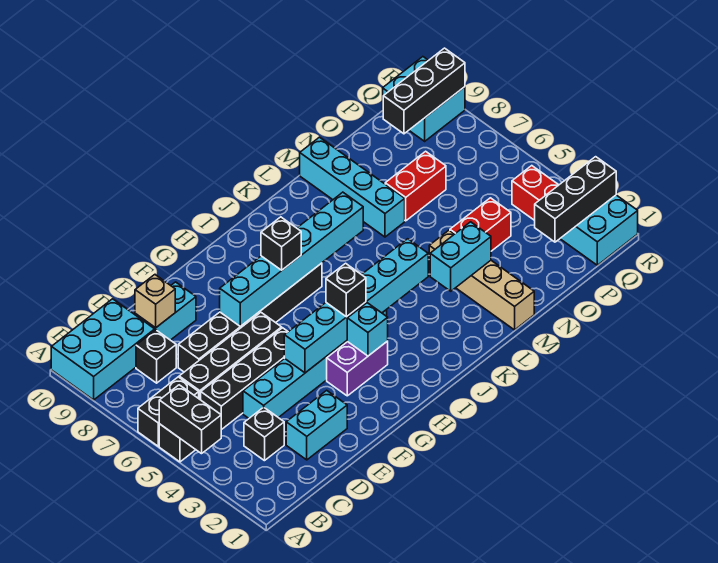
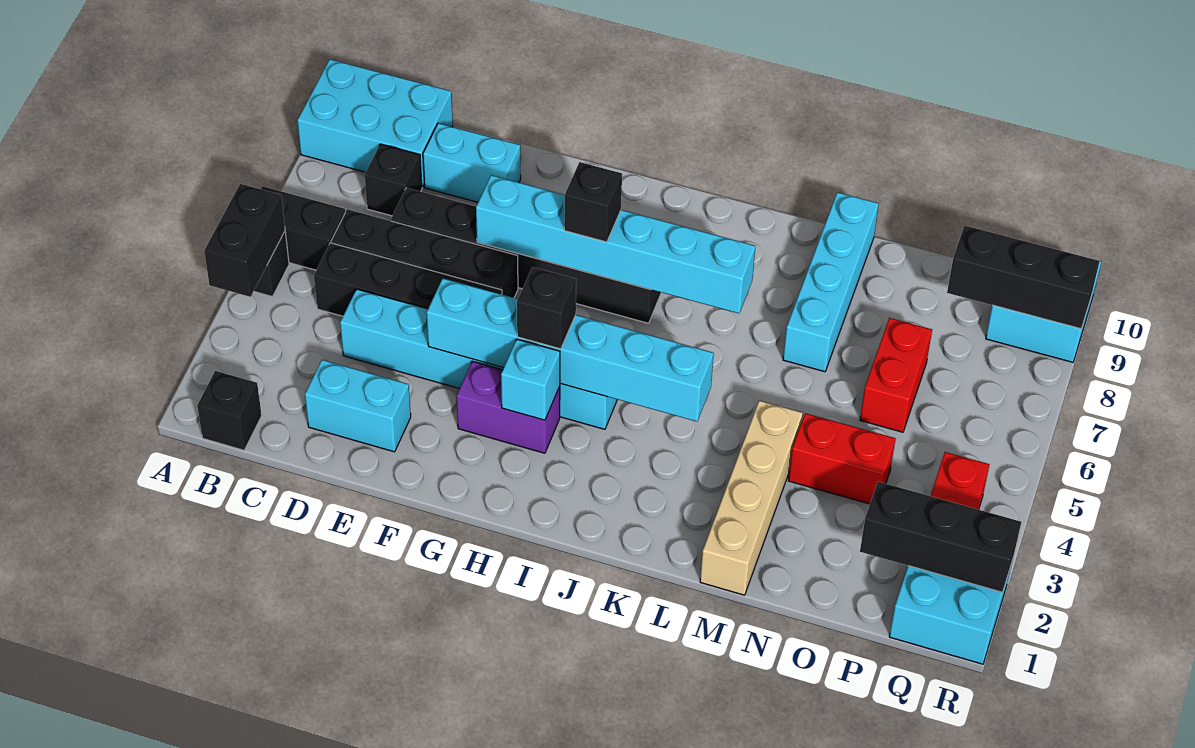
black 1x1 brick [244,407,284,461] -> black 1x1 brick moved to [197,371,262,450]
tan 1x1 brick [135,275,175,328] -> none
cyan 1x2 brick [430,222,491,291] -> none
red 1x2 brick [385,151,446,221] -> red 1x2 brick turned to [860,318,932,432]

